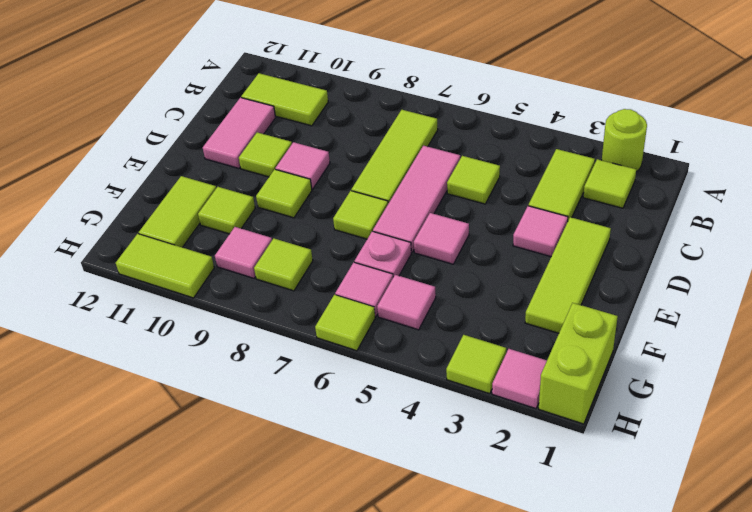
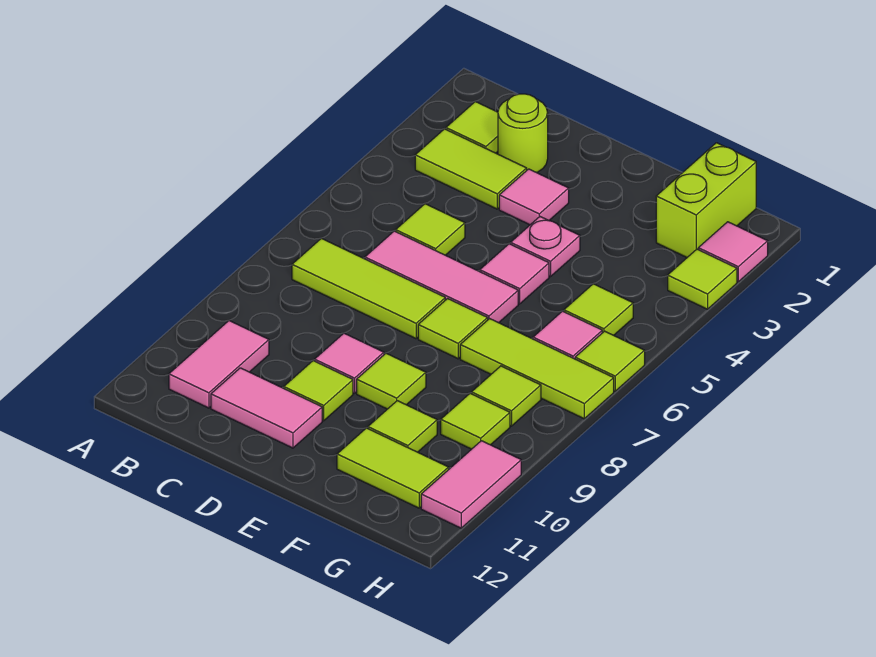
lime 1x1 round brick [602,109,647,172] -> lime 1x1 round brick moved to [498,94,548,173]
lime 1x2 tile [241,73,328,126] -> pink 1x2 tile [169,321,269,408]
lime 1x3 tile [525,217,611,333] -> lime 1x3 tile moved to [460,319,614,419]
pink 1x1 plate [355,231,411,277] -> pink 1x1 plate moved to [511,217,580,277]
lime 1x2 brick [539,303,618,424] -> lime 1x2 brick turned to [656,143,756,257]
pink 1x1 tile [377,275,436,330] -> lime 1x1 tile [564,284,633,335]
pink 1x1 tile [215,227,272,278] -> lime 1x1 tile [441,393,510,449]
lime 1x2 tile [116,234,214,298] -> pink 1x2 tile [421,441,521,528]

